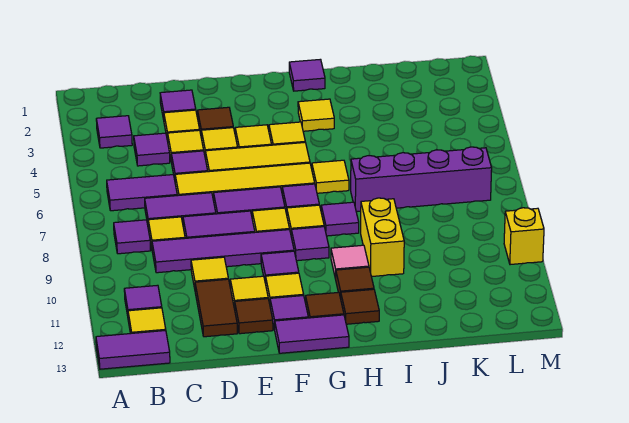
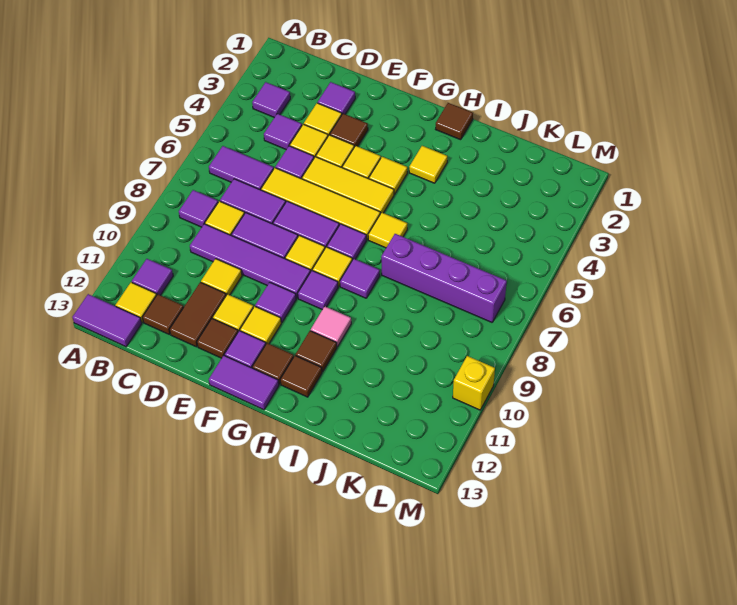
none -> brown 1x1 tile [142,294,184,334]
purple 1x1 tile [289,59,325,91] -> brown 1x1 tile [436,103,473,140]
yellow 1x2 brick [361,198,404,277] -> none

